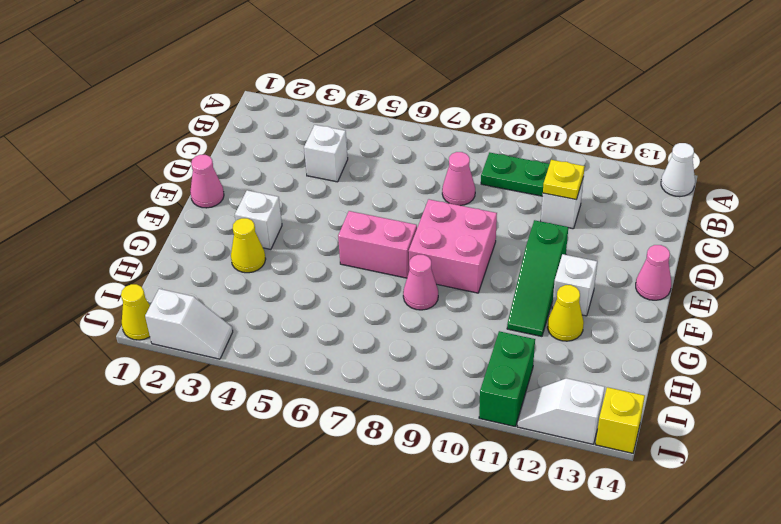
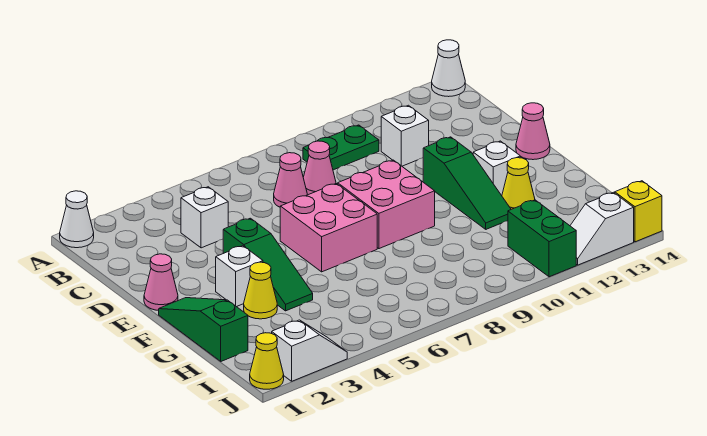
none -> white 1x1 cone [60,191,94,248]
yellow 1x1 plate [543,160,585,200] -> none
none -> green 1x3 slope [223,218,313,311]
none -> green 1x3 slope [159,298,248,361]
pink 1x2 brick [338,211,417,278] -> pink 2x2 brick [280,184,377,272]
pink 1x1 cone [403,255,438,310] -> pink 1x1 cone moved to [274,153,307,207]

